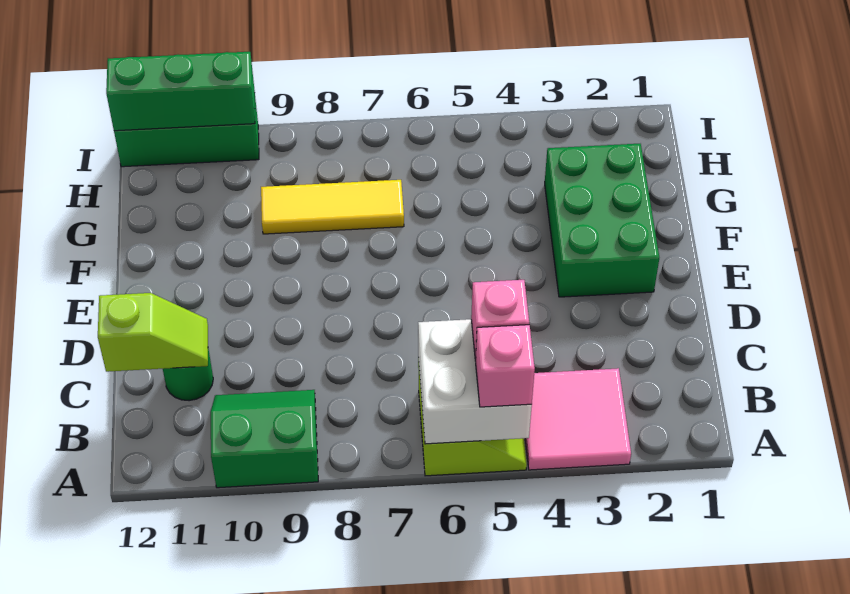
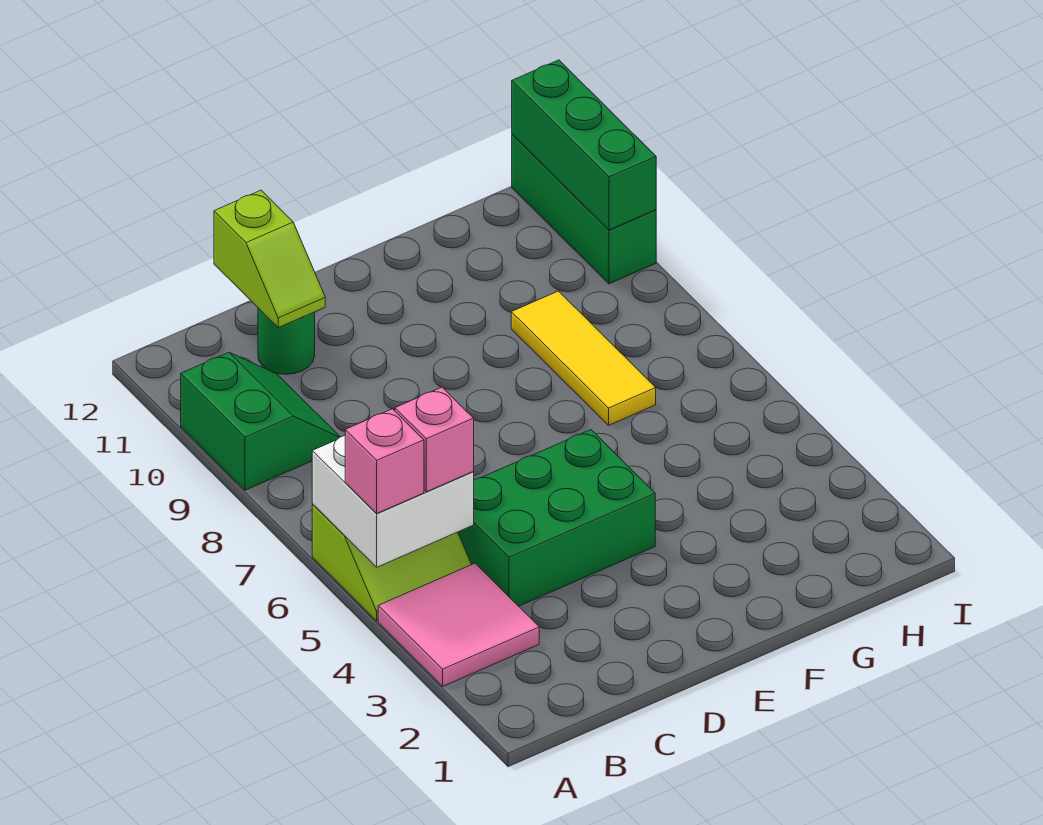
green 2x3 brick [545,144,659,297] -> green 2x3 brick moved to [458,430,655,606]

